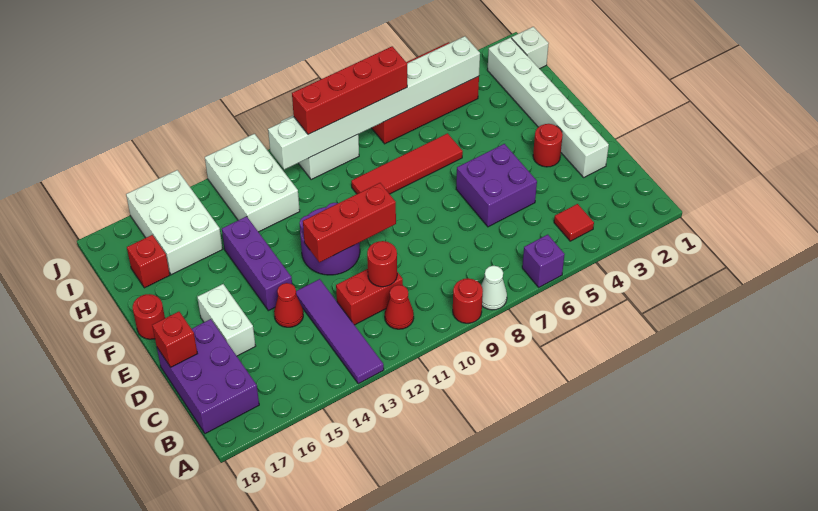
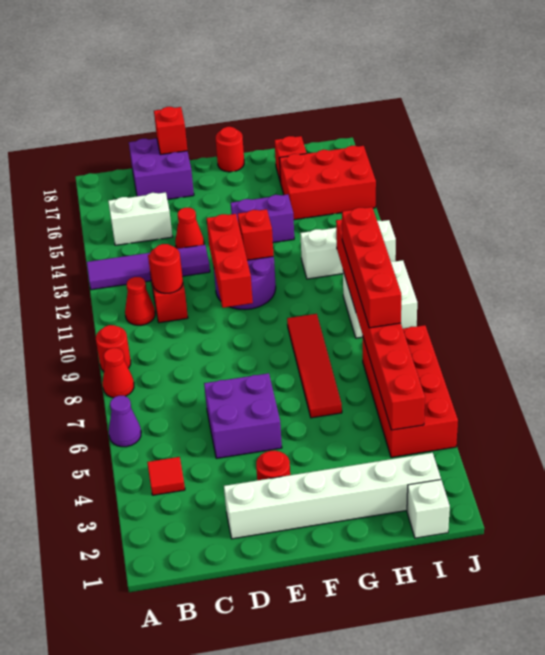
purple 1x1 brick [522,235,565,287] -> purple 1x1 cone [109,396,141,447]
white 1x1 cone [481,266,507,310] -> red 1x1 cone [103,348,134,398]
purple 2x3 brick [157,319,259,434] -> purple 2x2 brick [129,138,194,199]
white 1x2 brick [197,284,255,356] -> white 1x2 brick moved to [108,192,172,245]
purple 1x3 brick [222,216,292,311] -> purple 1x2 brick [231,194,294,243]
none -> red 1x1 brick [238,209,274,260]
white 2x3 brick [205,134,300,232] -> white 1x3 brick [300,220,396,279]
white 2x3 brick [126,170,222,275] -> red 2x3 brick [279,146,376,220]
white 1x8 brick [268,36,480,170] -> red 1x8 brick [336,219,425,430]

